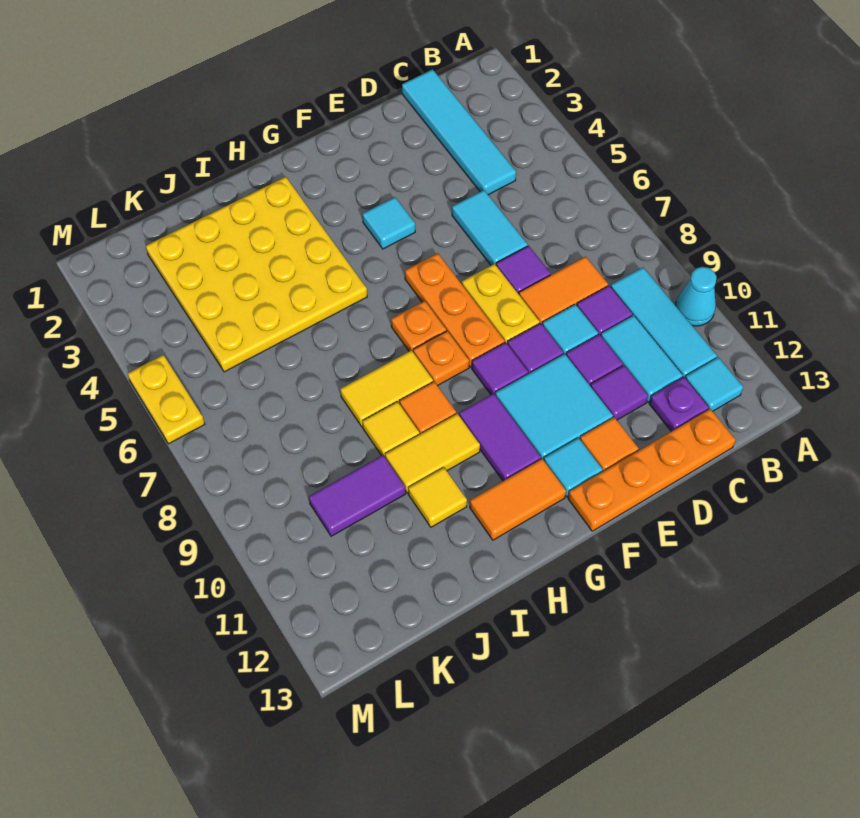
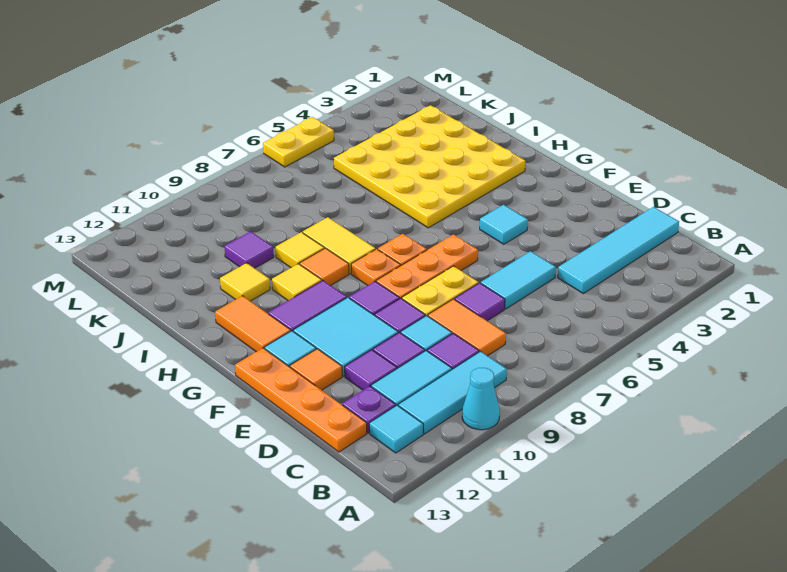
yellow 1x2 tile [385,414,480,493] -> yellow 1x1 tile [272,264,322,300]
purple 1x2 tile [309,455,406,536] -> purple 1x1 tile [225,231,274,268]

